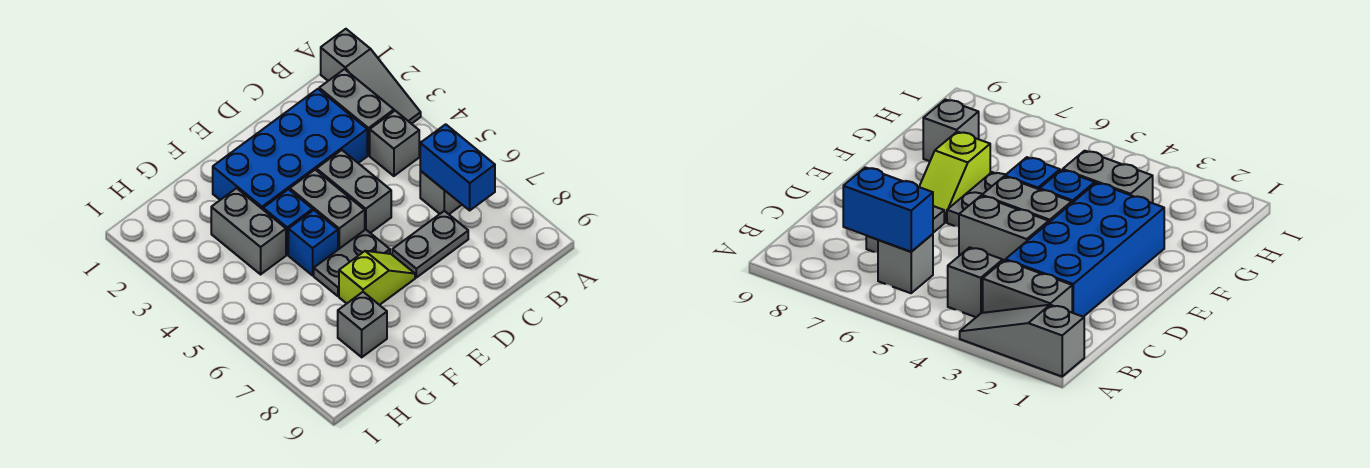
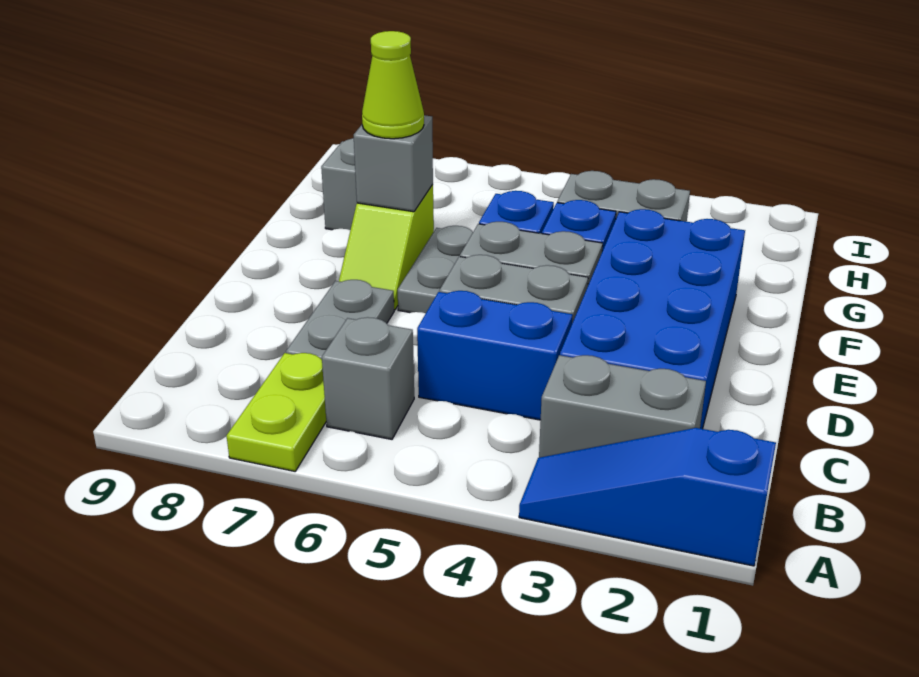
grey 1x3 slope [321,29,421,124] -> blue 1x3 slope [519,428,776,566]
none -> lime 1x2 plate [227,353,326,471]
grey 1x1 brick [370,111,419,176] -> grey 1x1 brick moved to [354,115,433,212]
blue 1x2 brick [420,124,495,210] -> blue 1x2 brick moved to [417,291,573,420]
none -> lime 1x1 cone [362,31,424,139]

